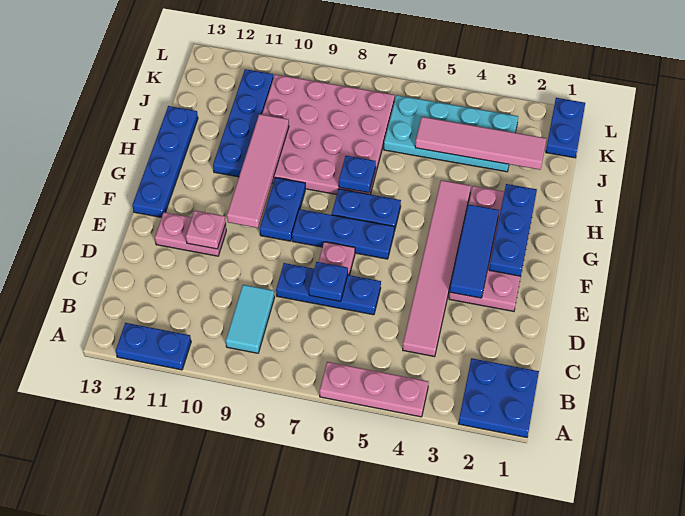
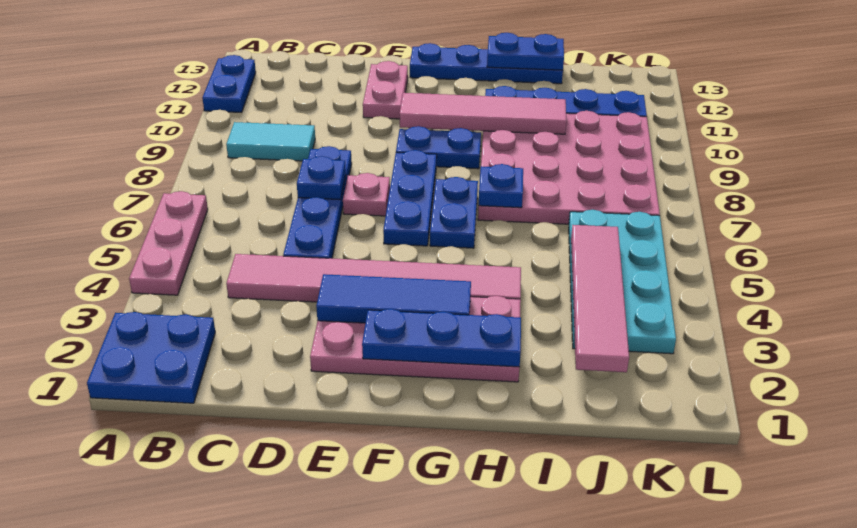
blue 1x3 plate [276,263,381,315] -> blue 1x4 plate [283,146,352,258]
pink 1x1 plate [186,211,226,249] -> none
blue 1x2 plate [546,98,585,158] -> blue 1x2 plate moved to [487,33,564,70]

